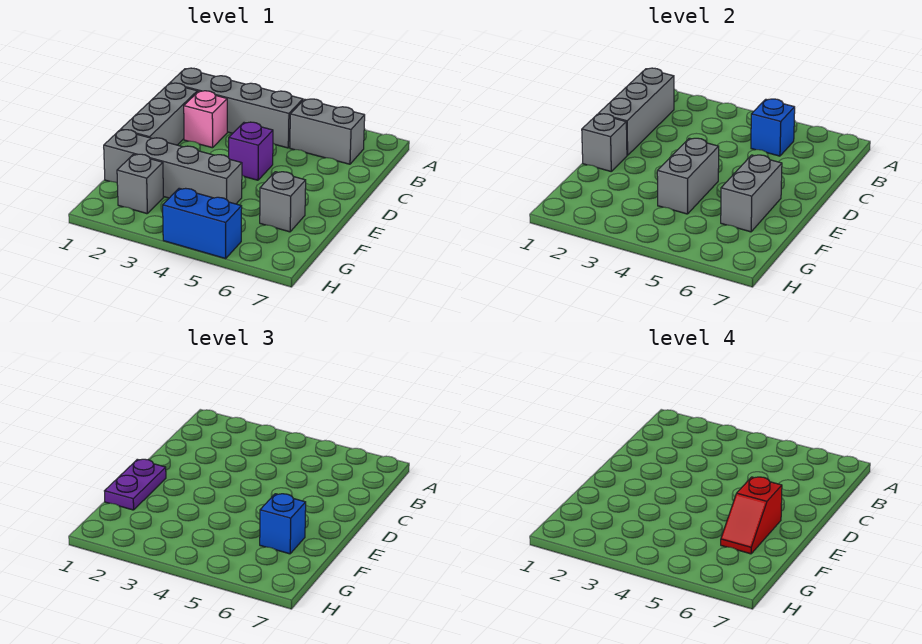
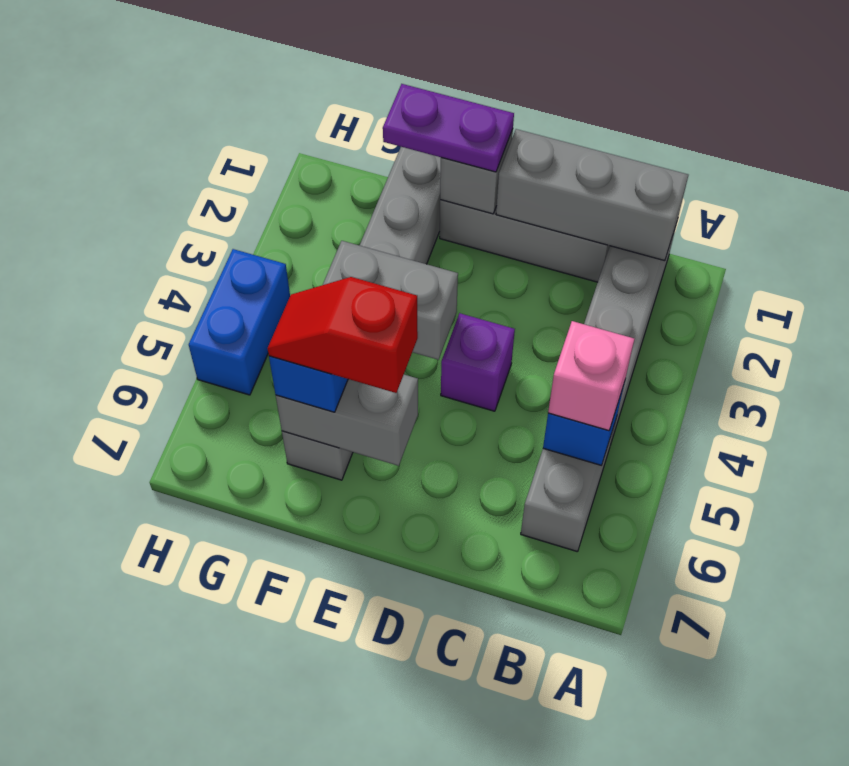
pink 1x1 brick [184,91,227,148] -> pink 1x1 brick moved to [548,321,634,431]
grey 1x1 brick [117,154,163,214] -> none

